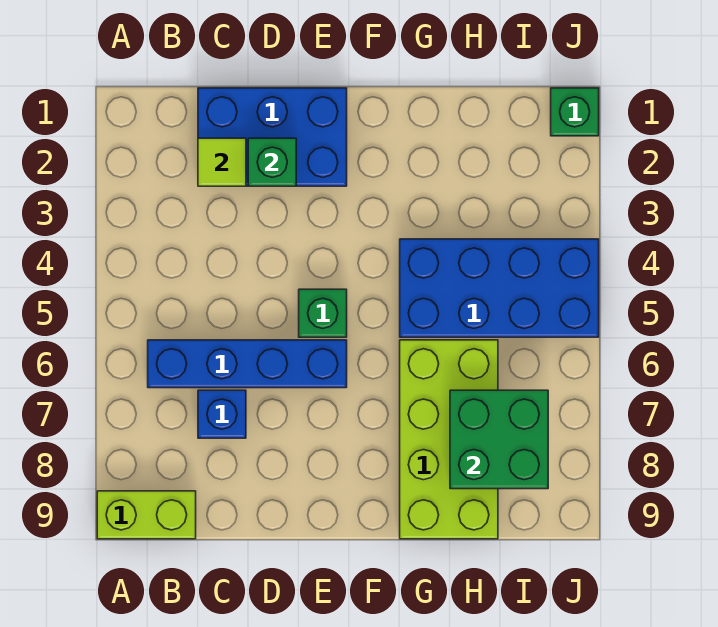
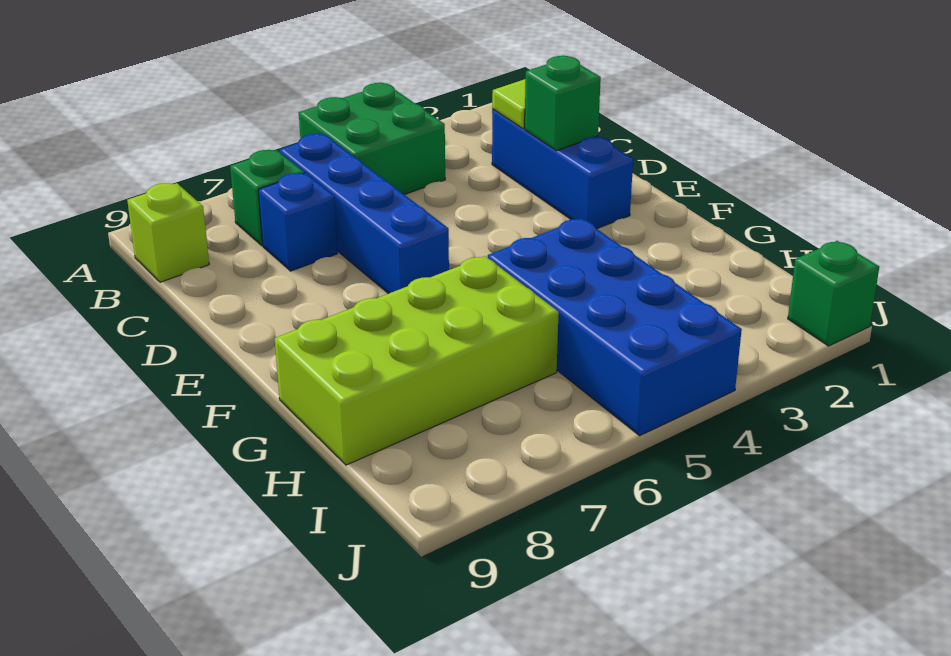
lime 1x2 brick [97,491,196,539] -> lime 1x1 brick [127,183,209,282]
blue 2x3 brick [198,88,347,186] -> blue 1x3 brick [492,109,633,229]
green 1x1 brick [299,289,347,337] -> green 1x1 brick moved to [230,150,304,246]
green 2x2 brick [450,390,548,489] -> green 2x2 brick moved to [299,83,445,195]

